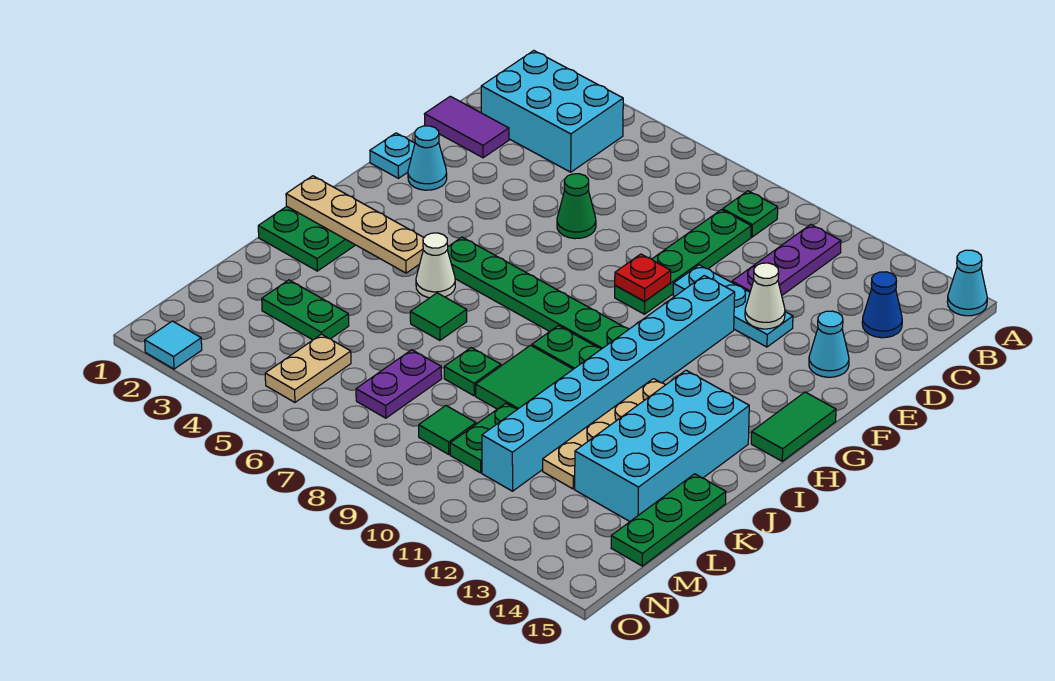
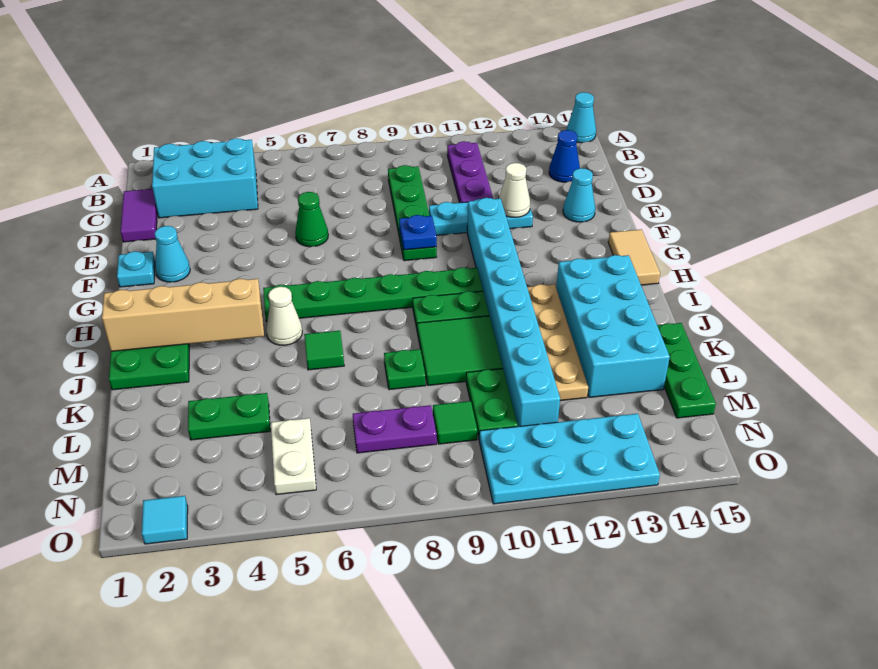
green 1x1 plate [723,191,778,237] -> none
purple 1x2 tile [425,96,509,158] -> purple 1x2 tile turned to [121,189,157,242]
red 1x1 plate [615,254,671,301] -> blue 1x1 plate [399,215,437,250]
green 1x2 tile [751,392,836,461] -> tan 1x2 tile [608,229,660,285]
tan 1x4 plate [286,176,424,273] -> tan 1x4 brick [102,279,264,351]
purple 1x2 plate [356,350,442,418] -> purple 1x2 plate turned to [353,405,437,453]
tan 1x2 plate [265,334,351,402] -> white 1x2 plate [271,418,316,495]
none -> cyan 2x4 plate [479,414,660,504]

